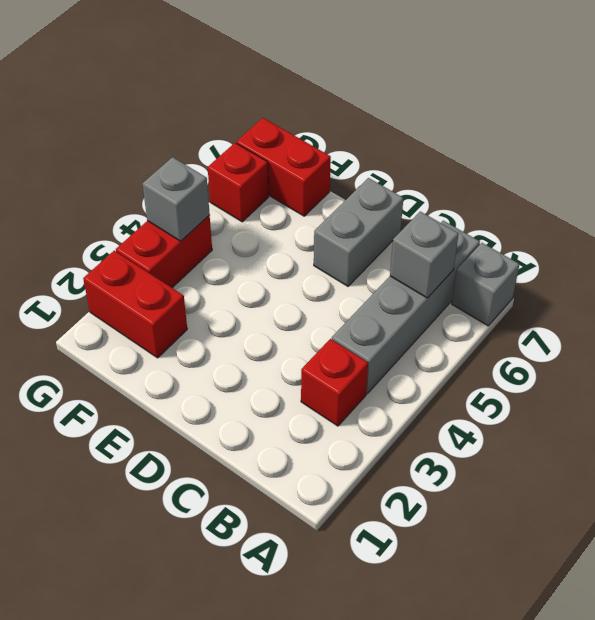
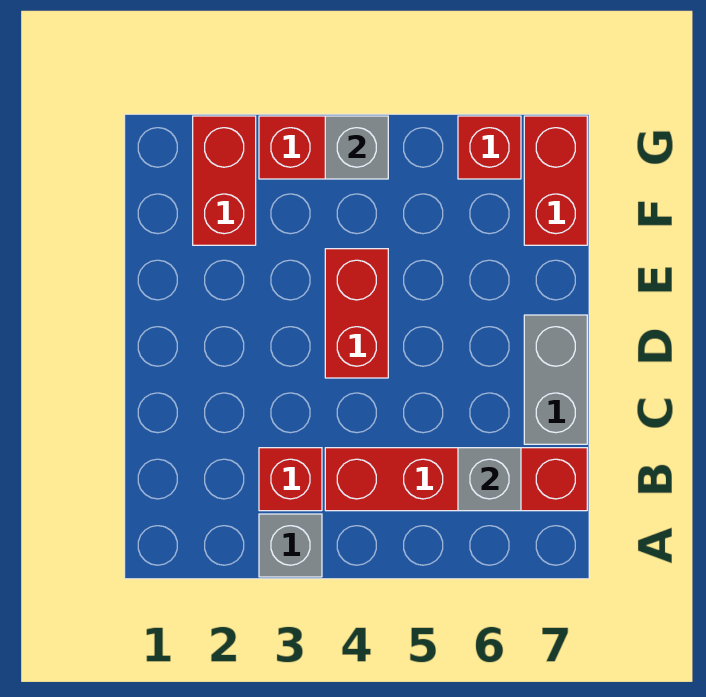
grey 1x1 brick [452,243,519,326] -> grey 1x1 brick moved to [259,514,322,577]
grey 1x4 brick [332,221,480,394] -> red 1x4 brick [325,448,587,511]
none -> red 1x2 brick [325,249,388,378]
grey 1x2 brick [314,178,403,286] -> grey 1x2 brick turned to [524,315,587,444]

